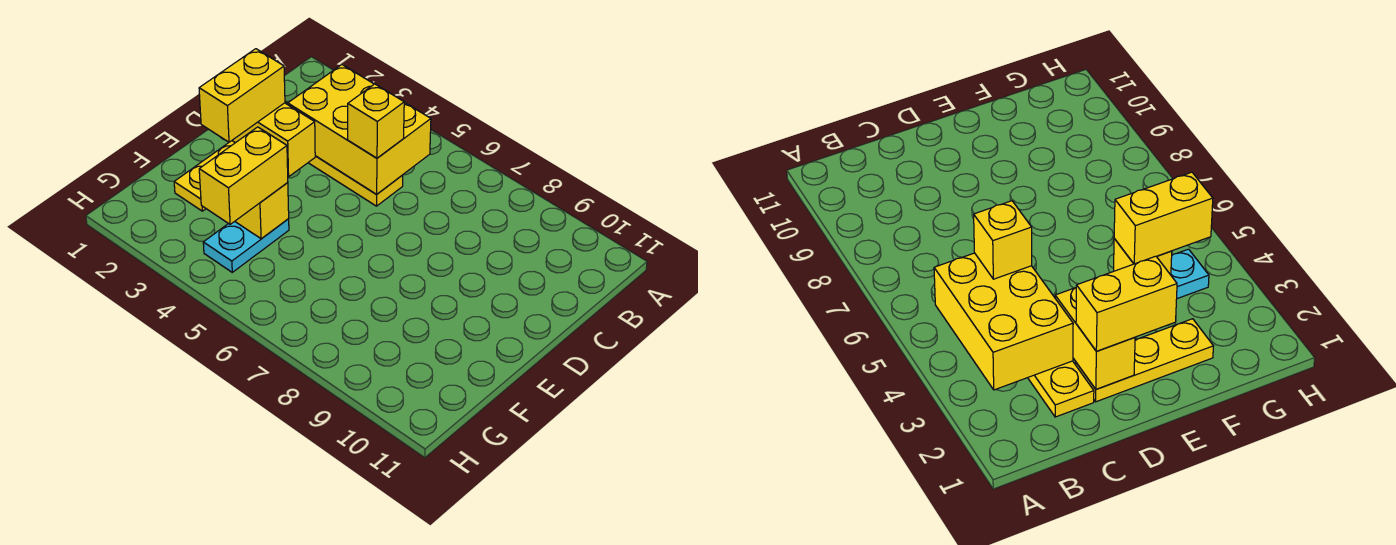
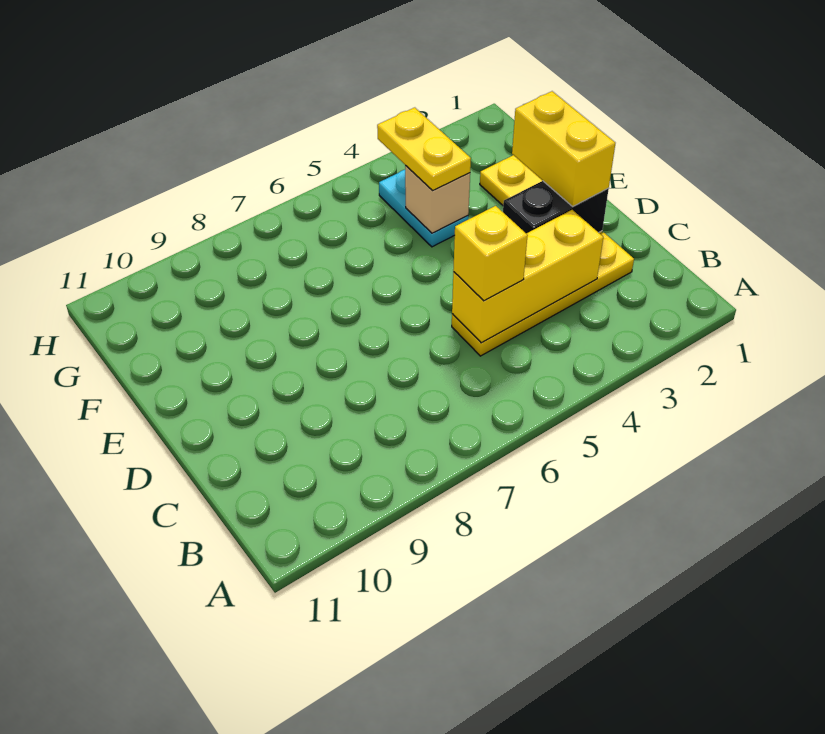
yellow 2x3 brick [288,65,431,194] -> yellow 1x3 brick [452,210,603,343]
yellow 1x2 brick [232,103,315,177] -> black 1x2 brick [503,181,609,233]
yellow 1x1 brick [235,183,289,239] -> tan 1x1 brick [405,166,470,233]
yellow 1x2 brick [199,127,288,224] -> yellow 1x2 plate [377,108,471,191]

